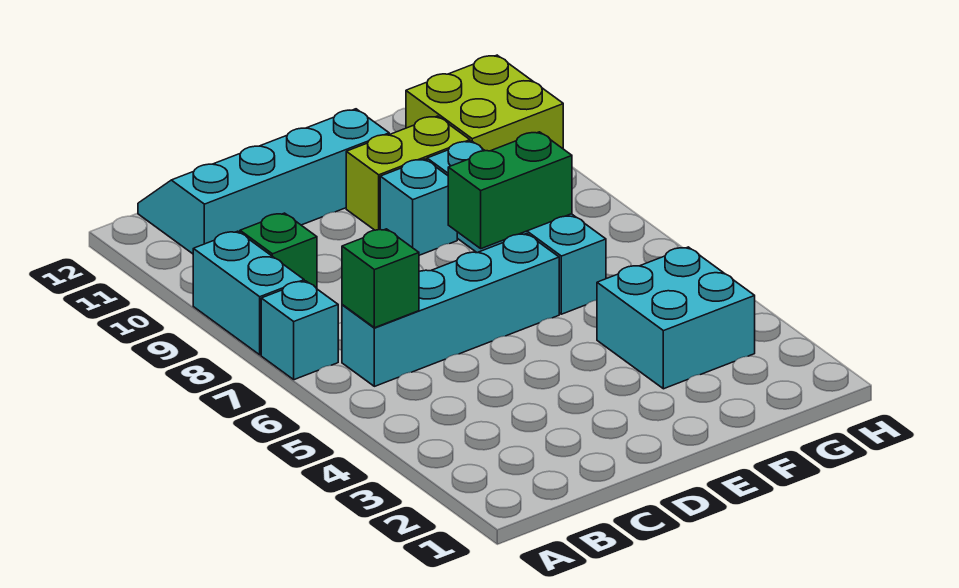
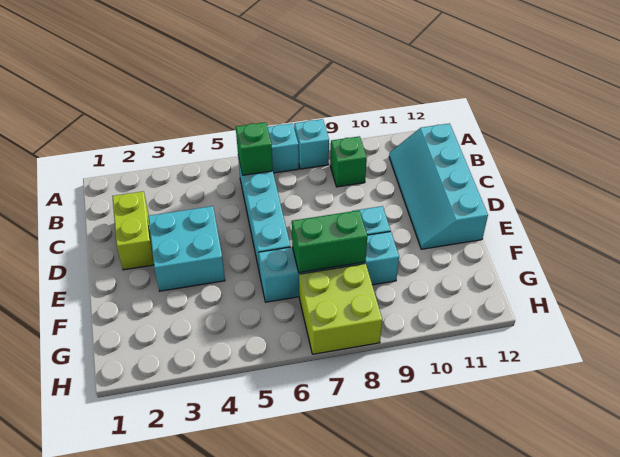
cyan 1x2 brick [193,231,304,355] -> cyan 1x1 brick [294,119,329,169]
cyan 2x4 slope [138,109,389,254] -> cyan 2x4 slope turned to [389,123,488,249]
green 1x2 brick [448,132,572,249] -> green 1x2 brick turned to [292,210,367,273]
lime 1x2 brick [346,116,470,230] -> lime 1x2 brick moved to [112,191,154,270]
cyan 2x2 brick [597,247,755,389] -> cyan 2x2 brick moved to [148,206,225,291]
lime 2x2 brick [406,55,563,151] -> lime 2x2 brick moved to [299,264,382,354]

